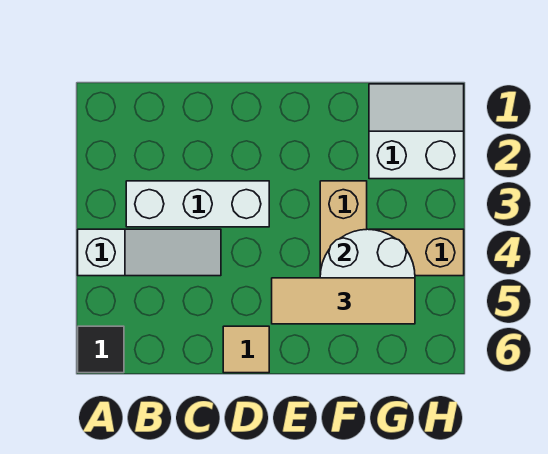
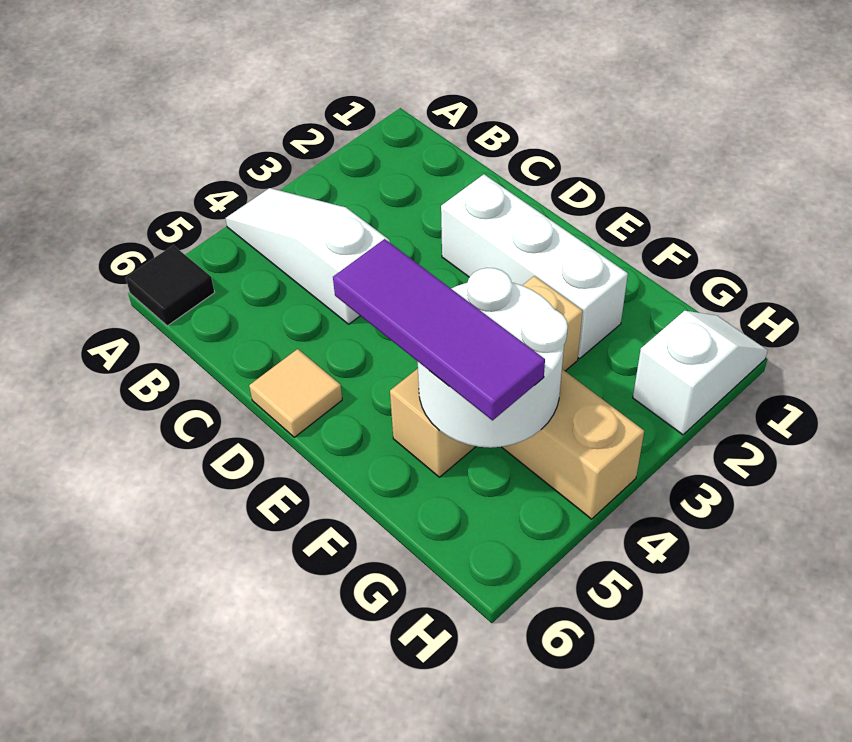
white 1x3 slope [78,229,221,276] -> white 1x3 slope turned to [226,188,390,324]
white 1x3 brick [126,181,269,227] -> white 1x3 brick moved to [441,174,628,358]
tan 1x3 tile [272,278,415,324] -> purple 1x3 tile [333,239,545,420]
white 2x2 slope [369,84,464,179] -> white 1x2 slope [633,311,768,435]

